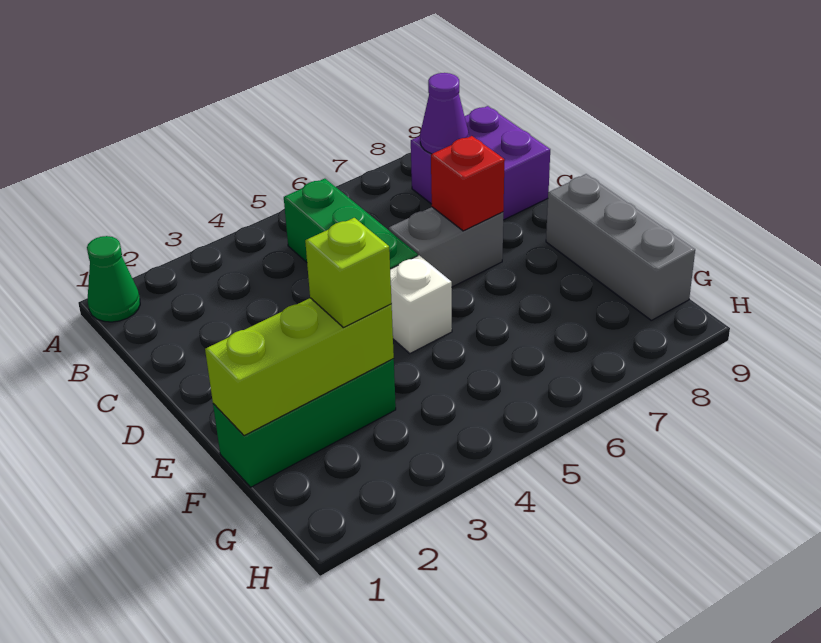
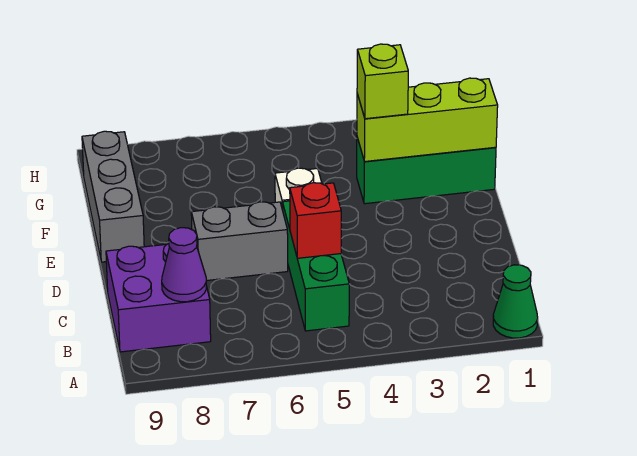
red 1x1 brick [431,136,505,231] -> red 1x1 brick moved to [290,183,341,258]

